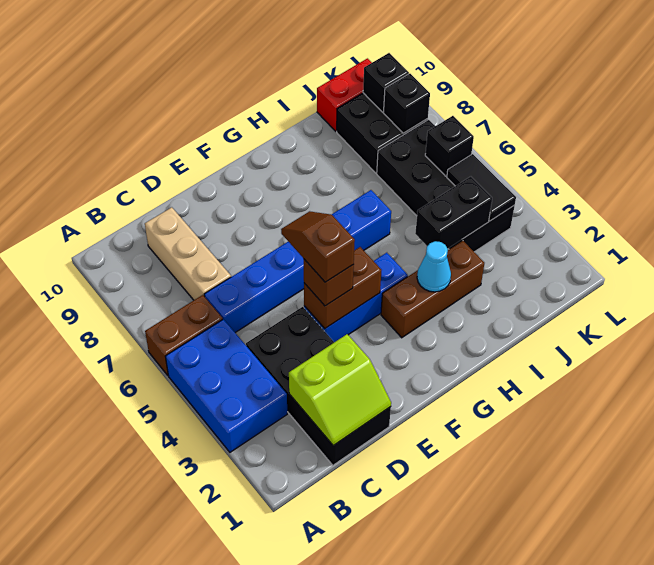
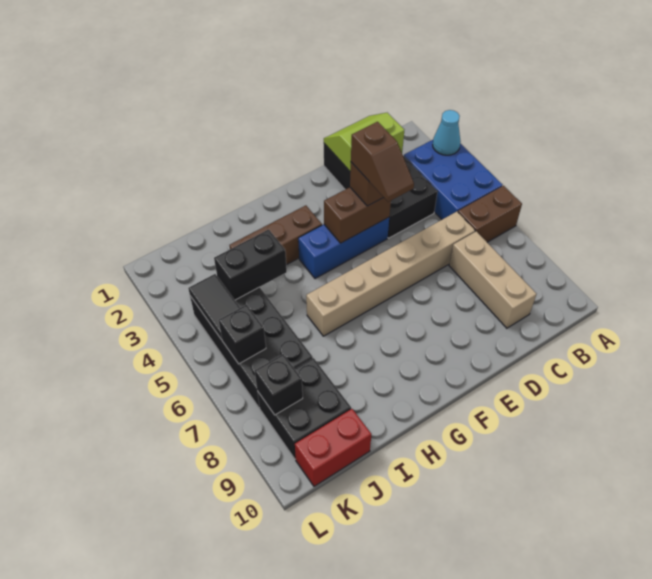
blue 1x6 brick [204,190,391,333] -> tan 1x6 brick [306,212,475,336]
cyan 1x1 cone [417,241,451,292] -> cyan 1x1 cone moved to [433,110,461,155]
black 1x1 brick [363,53,409,112] -> none

